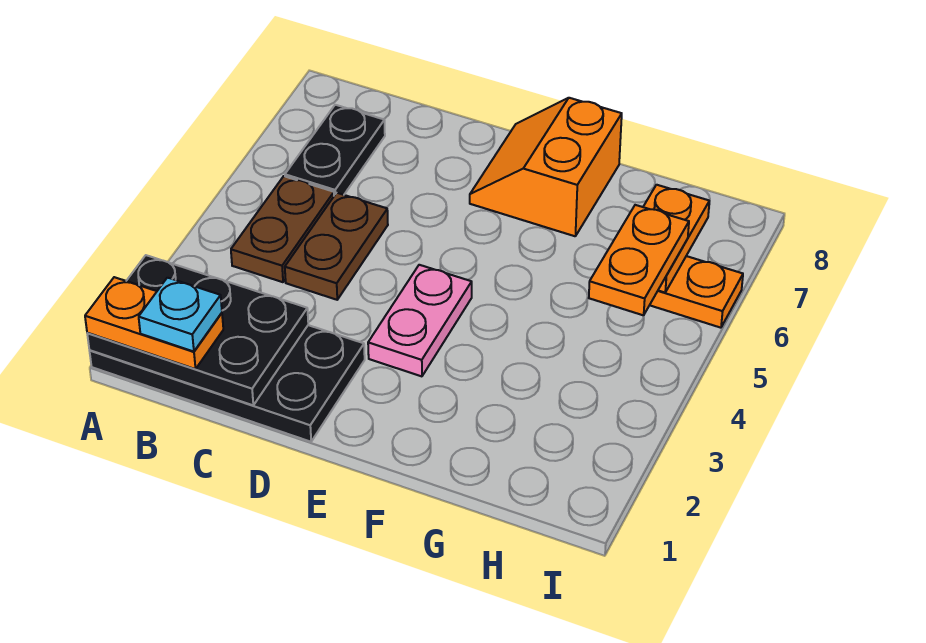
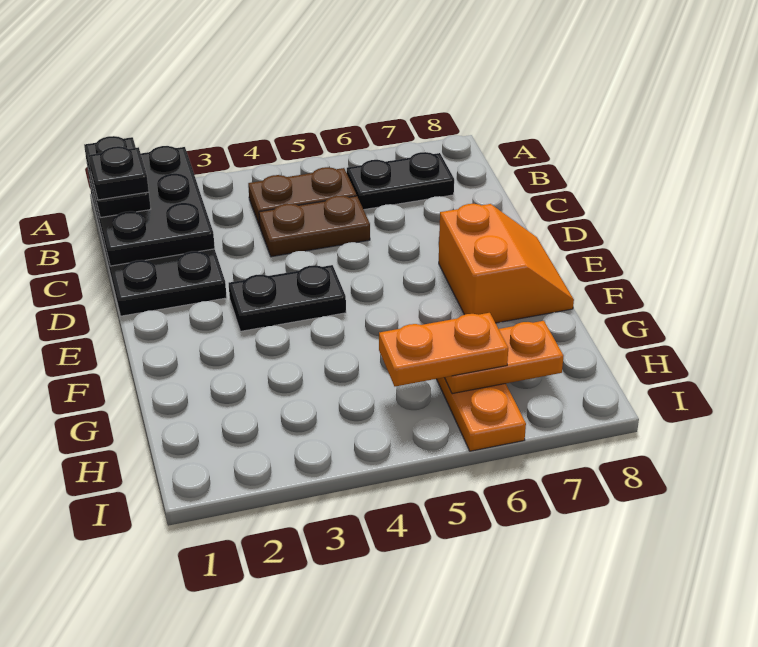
orange 1x2 plate [85,277,223,369] -> black 1x2 plate [84,136,151,218]
cyan 1x1 plate [139,278,222,352] -> black 1x1 plate [89,146,149,200]
pink 1x2 plate [368,265,472,376] -> black 1x2 plate [229,265,346,331]
orange 2x2 slope [470,98,622,236] -> orange 2x2 slope turned to [439,204,574,323]

